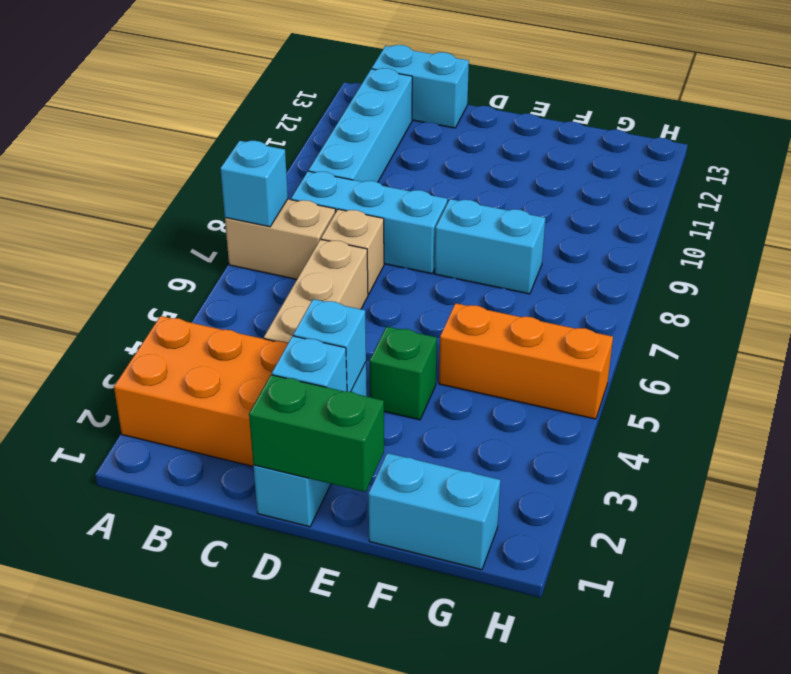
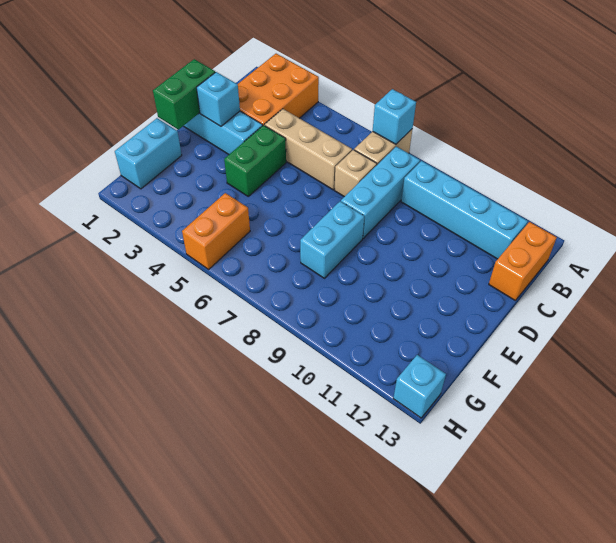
cyan 1x2 brick [372,45,469,128] -> orange 1x2 brick [489,222,557,301]
cyan 1x1 brick [293,299,366,392] -> cyan 1x1 brick moved to [393,355,446,418]
green 1x1 brick [369,327,437,420] -> green 1x2 brick [224,125,286,196]
orange 1x3 brick [439,303,613,419] -> orange 1x2 brick [182,193,250,269]

